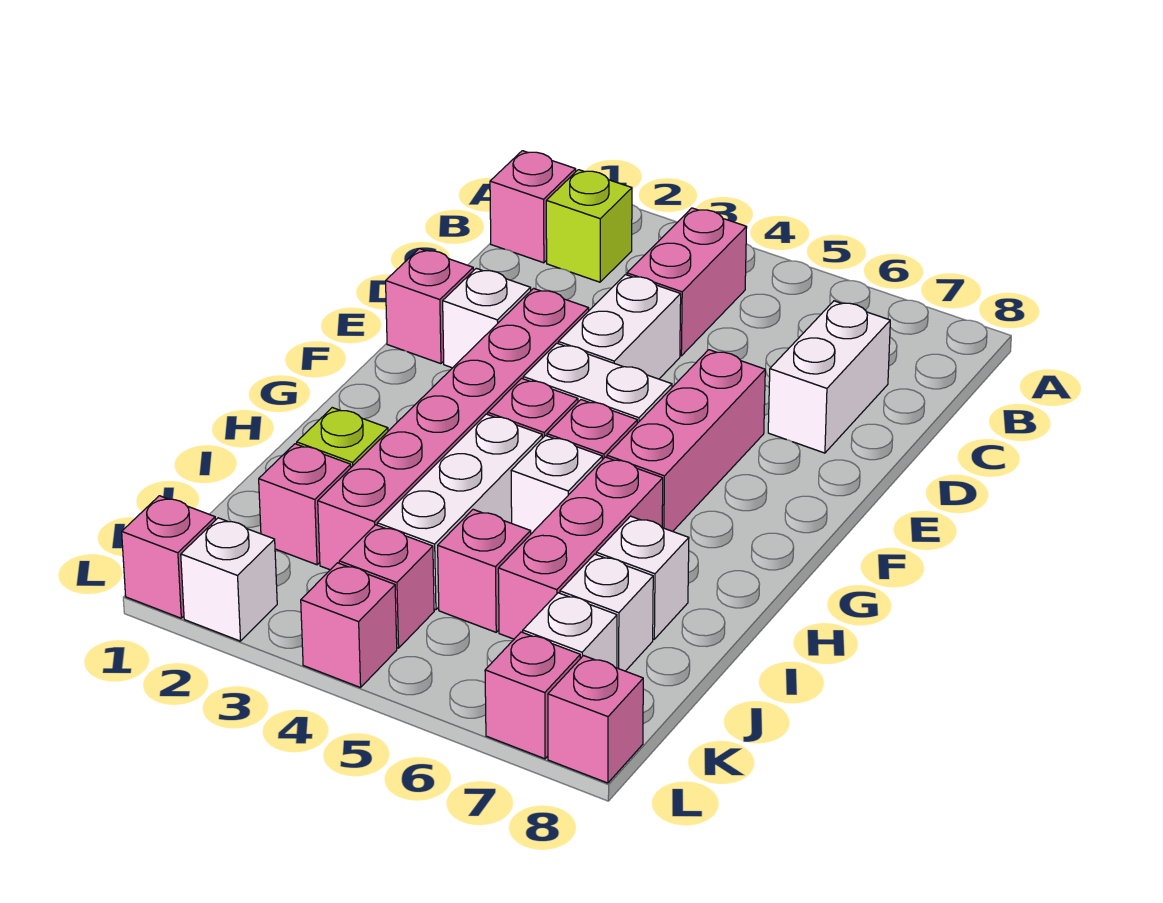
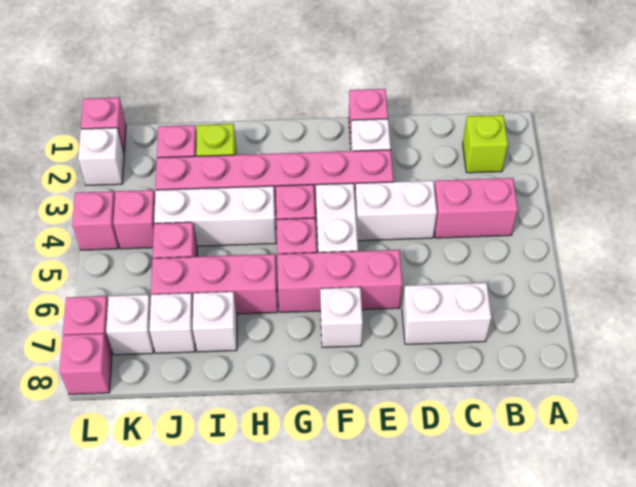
pink 1x1 brick [490,151,576,263] -> none
white 1x1 brick [511,436,602,534] -> white 1x1 brick moved to [320,287,363,347]

